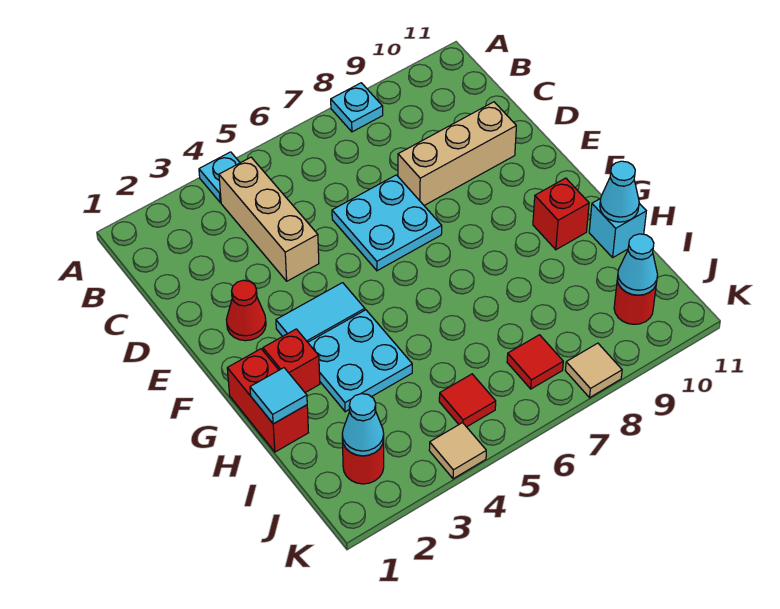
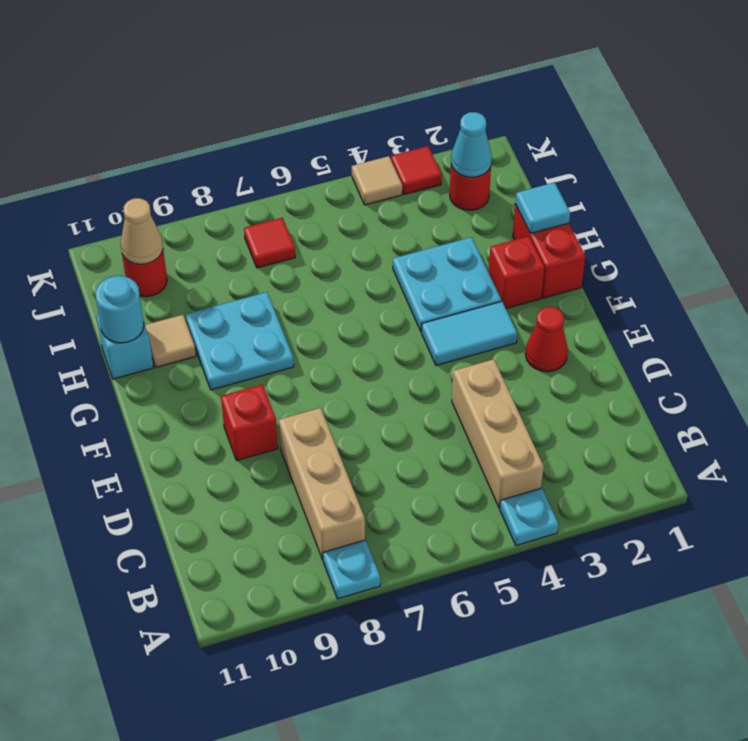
cyan 2x2 plate [332,175,442,271] -> cyan 2x2 plate moved to [185,292,294,390]
tan 1x3 brick [398,102,516,205] -> tan 1x3 brick turned to [279,408,365,560]
red 1x1 brick [533,178,589,250] -> red 1x1 brick moved to [221,384,278,461]
cyan 1x1 cone [600,161,639,222] -> cyan 1x1 round brick [95,276,144,343]
red 1x1 tile [439,374,496,427] -> red 1x1 tile moved to [391,146,442,195]
cyan 1x1 cone [617,234,658,295] -> tan 1x1 cone [121,198,163,264]
tan 1x1 tile [565,343,622,398] -> tan 1x1 tile moved to [145,315,196,367]

